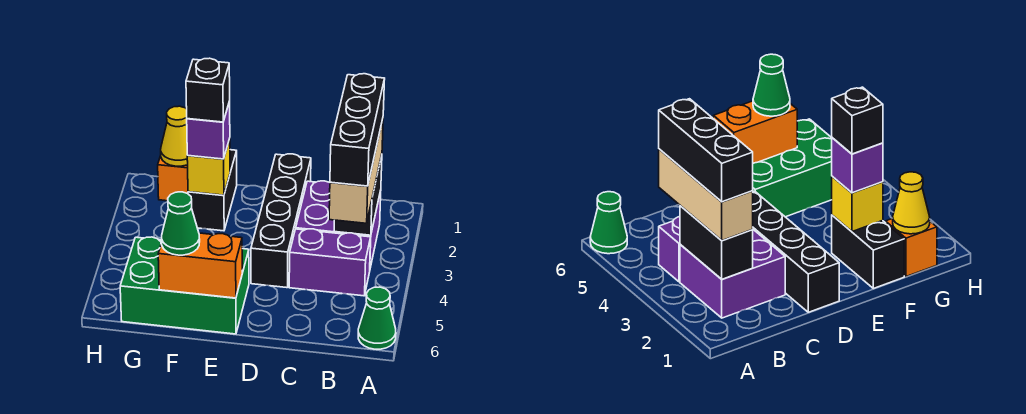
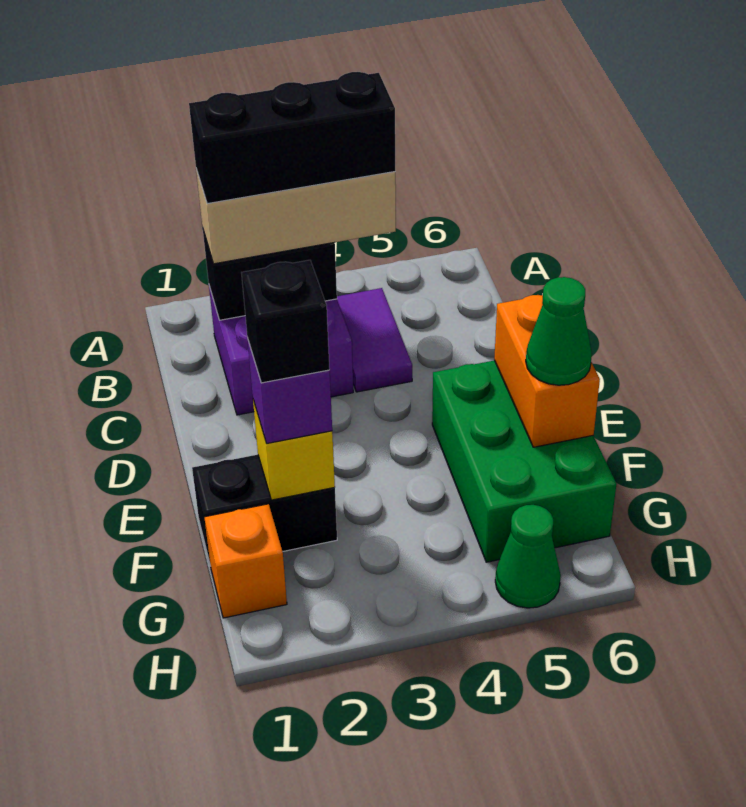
green 1x1 cone [358,287,396,349] -> green 1x1 cone moved to [495,505,561,608]
purple 1x2 brick [289,229,371,296] -> purple 1x2 tile [337,288,412,392]
black 1x4 brick [251,154,311,288] -> none
yellow 1x1 cone [161,106,188,166] -> none

